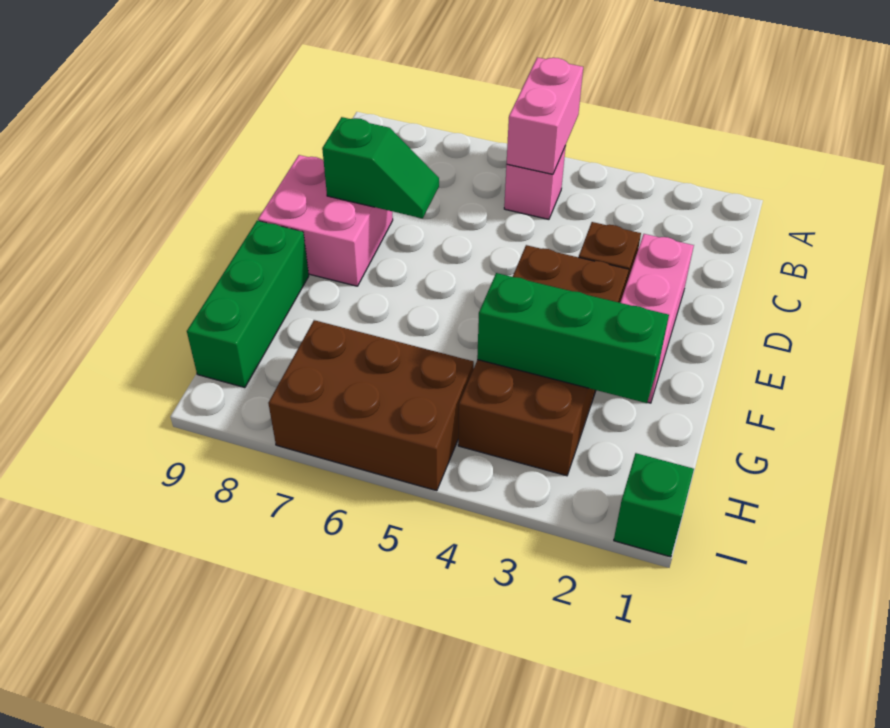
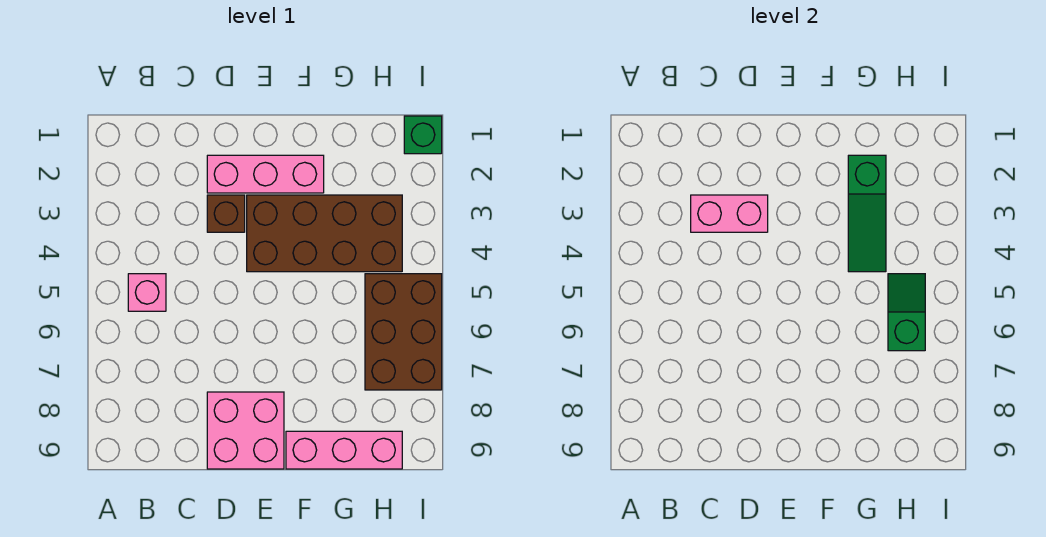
pink 1x2 brick [507,57,583,174] -> pink 1x2 brick moved to [691,195,768,232]
green 1x2 slope [322,117,439,218] -> green 1x2 slope moved to [888,274,925,351]
green 1x3 brick [187,221,309,388] -> pink 1x3 brick [286,431,402,469]
green 1x3 brick [477,273,669,403] -> green 1x3 slope [848,155,886,272]

